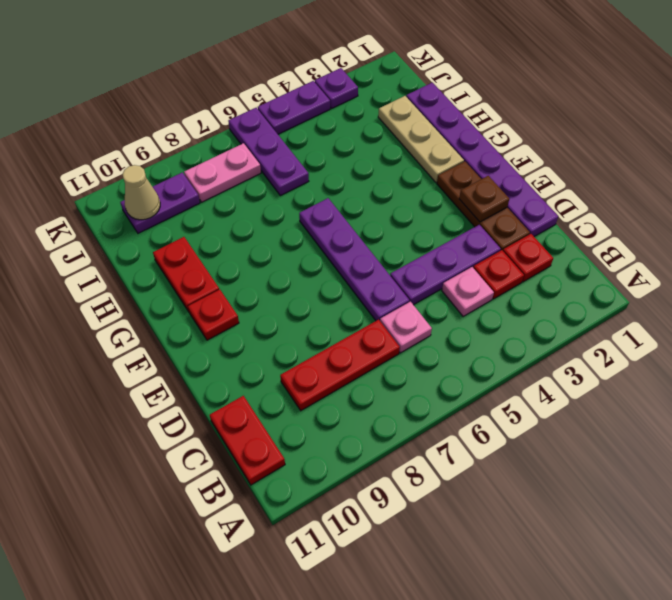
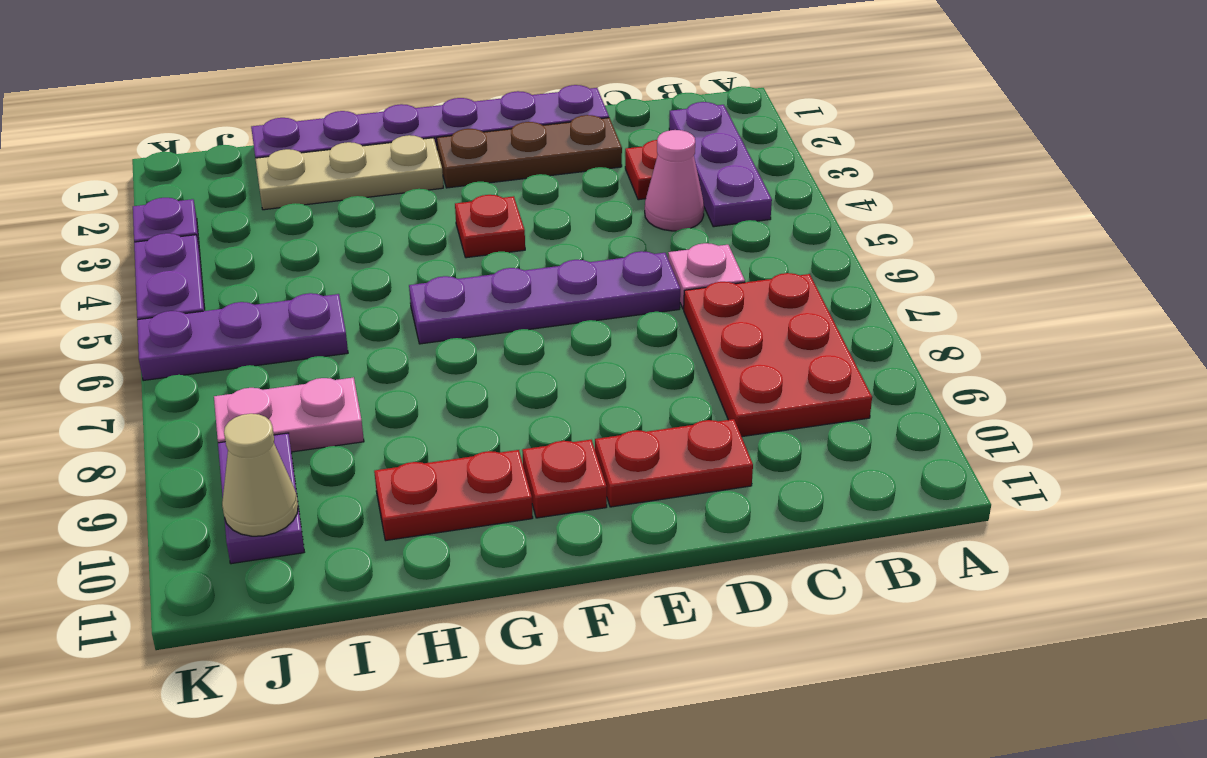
red 1x2 plate [210,396,285,485] -> red 1x2 plate moved to [595,419,753,507]
red 1x1 plate [503,234,553,282] -> red 1x1 plate moved to [455,195,525,258]
pink 1x1 plate [442,267,494,316] -> pink 1x1 cone [645,130,704,231]
red 1x3 plate [280,319,400,410] -> red 2x3 plate [684,273,872,437]
purple 1x3 plate [390,225,501,305] -> purple 1x3 plate moved to [669,102,772,227]
brown 1x1 plate [459,176,509,222] -> none
pink 1x2 plate [184,143,261,202] -> pink 1x2 plate turned to [214,377,364,452]

